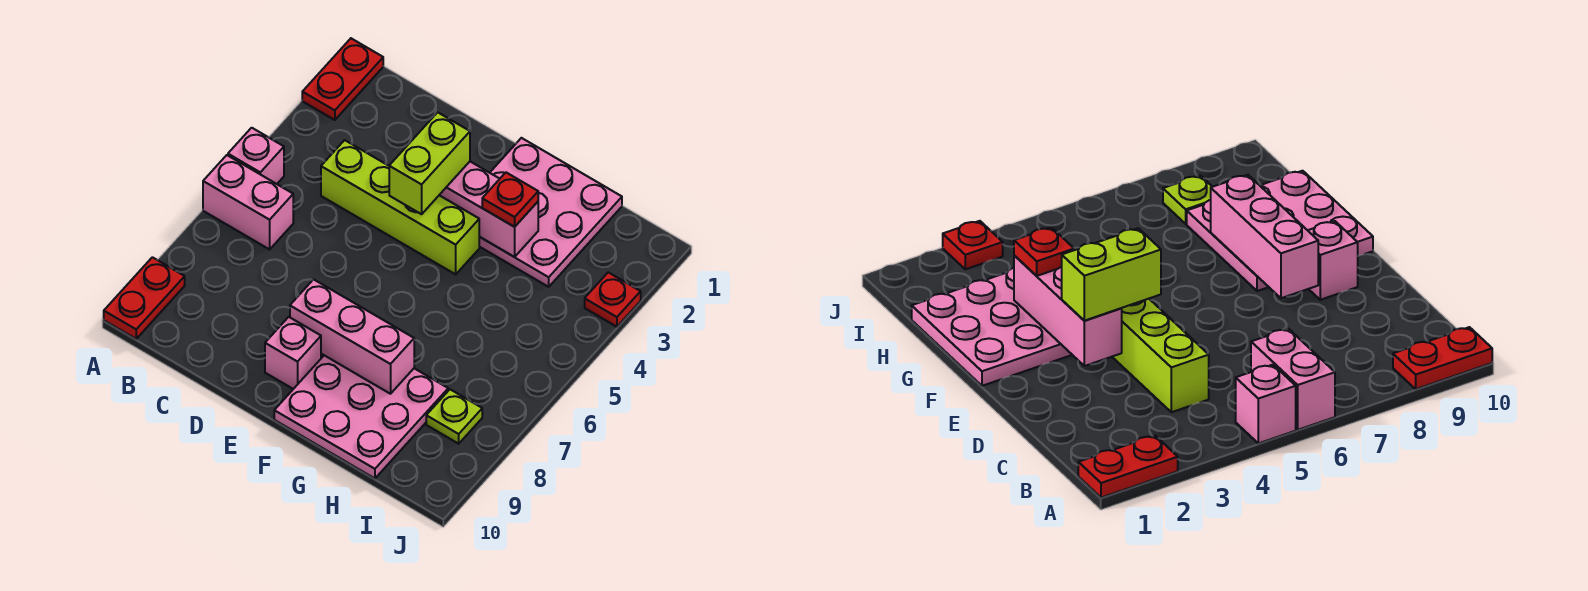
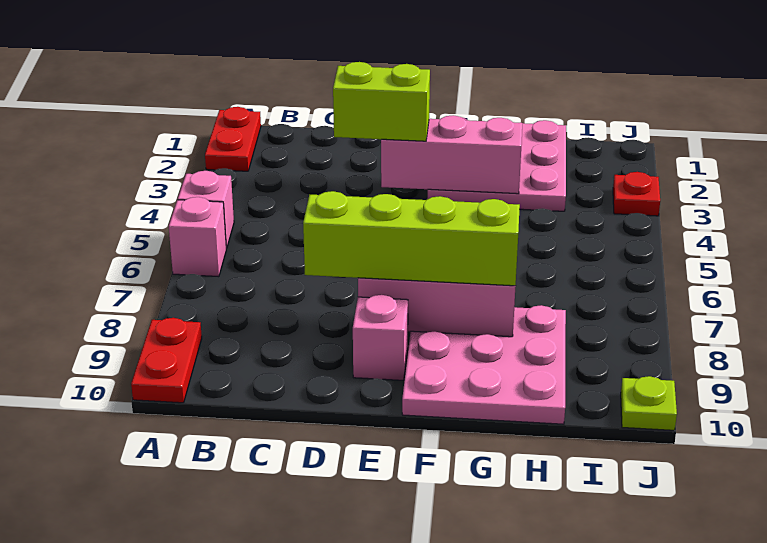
pink 1x2 brick [203,155,293,249] -> pink 1x1 brick [169,197,226,277]
lime 1x4 brick [321,140,479,274] -> lime 1x4 brick moved to [303,191,520,286]
lime 1x2 brick [389,112,470,214] -> lime 1x2 brick turned to [333,62,430,141]
red 1x1 plate [482,173,538,227] -> none
lime 1x1 plate [426,389,482,444] -> lime 1x1 plate moved to [621,376,677,430]

